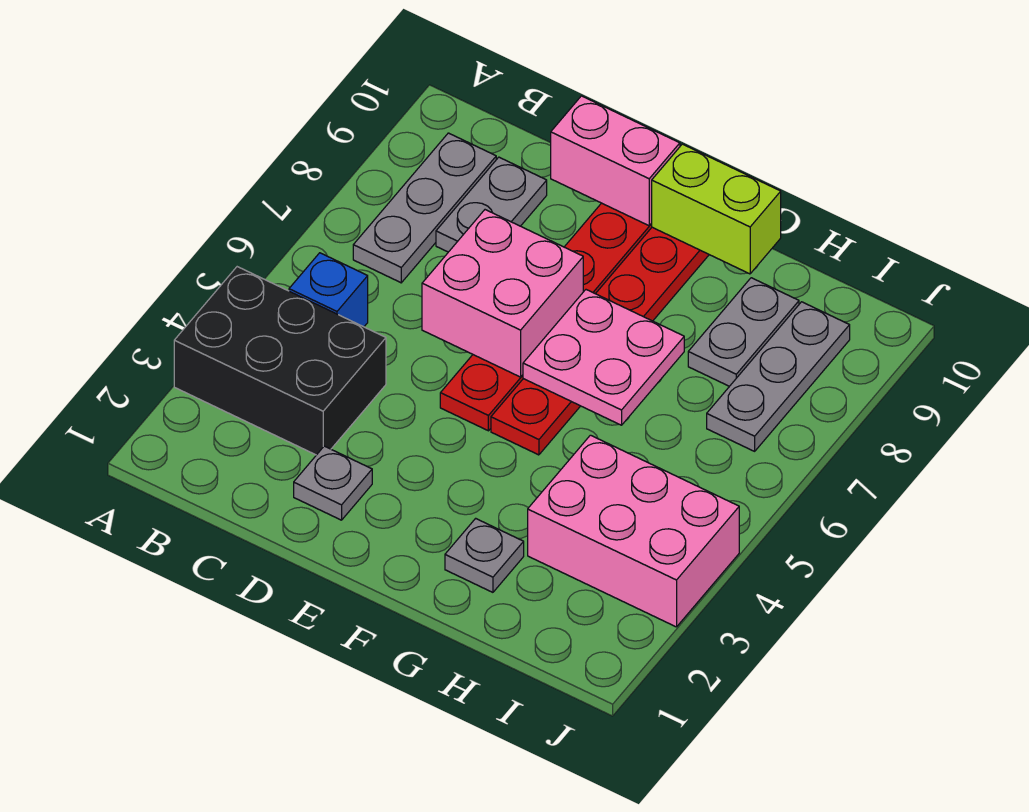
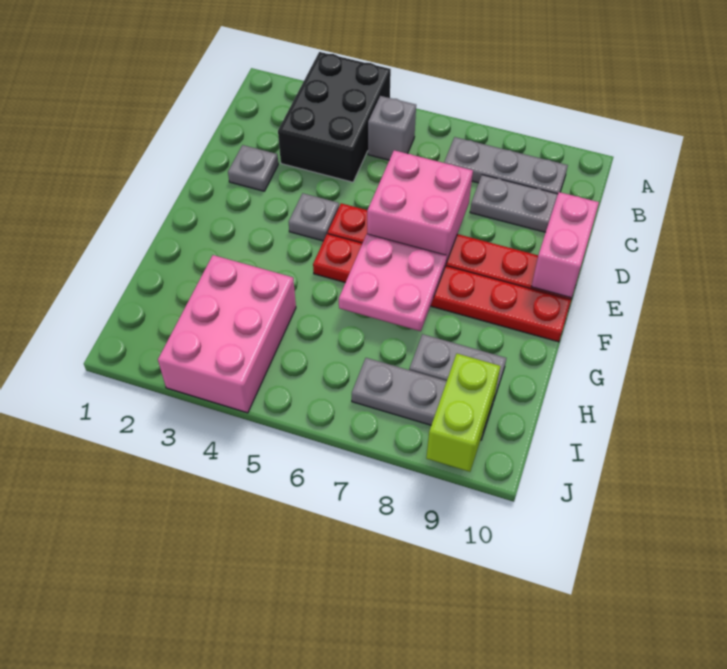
blue 1x1 brick [289,253,368,327] -> grey 1x1 brick [368,96,416,160]
lime 1x2 brick [651,144,781,274] -> lime 1x2 brick moved to [426,354,500,472]
grey 1x1 plate [445,518,524,592] -> grey 1x1 plate moved to [289,193,339,241]

